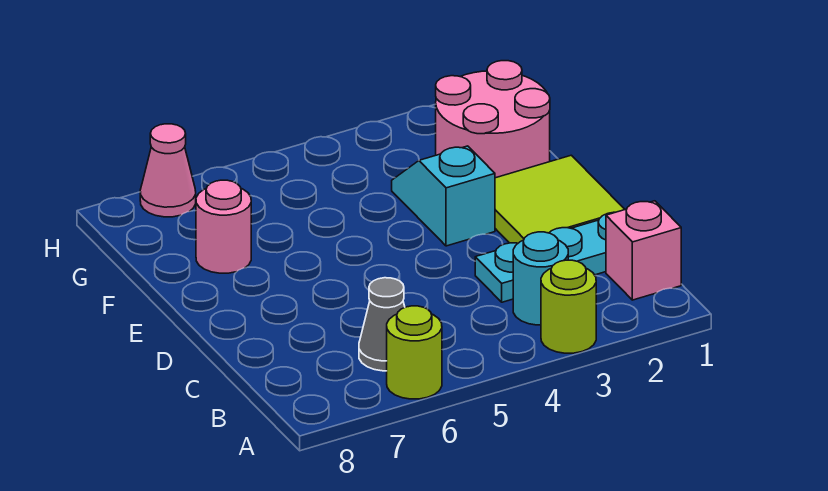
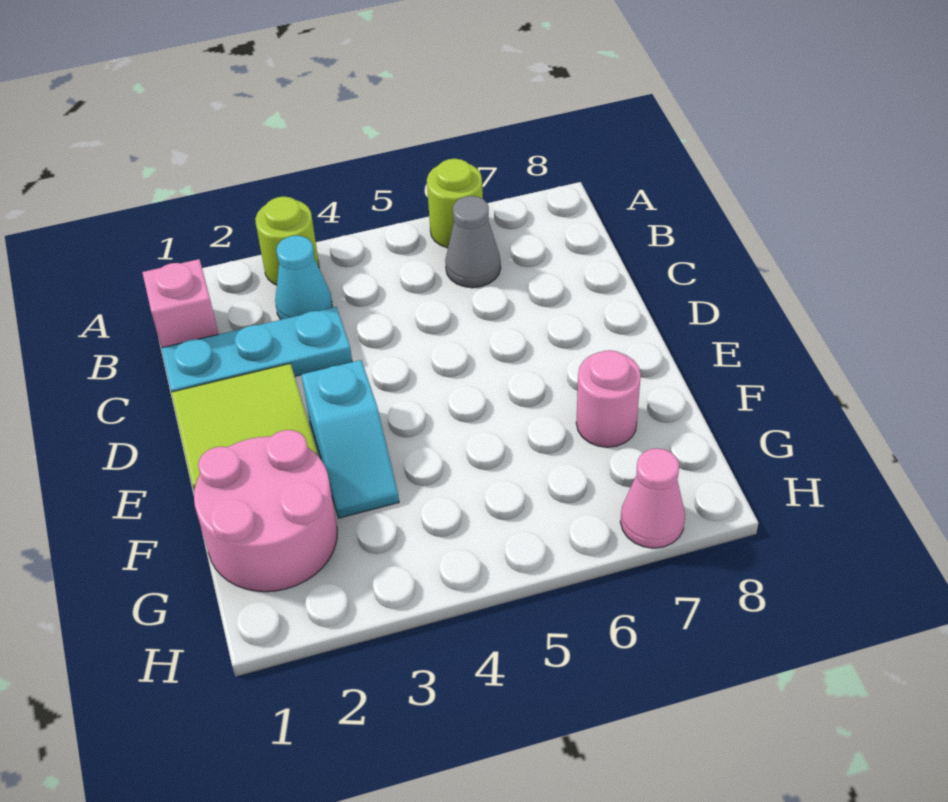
cyan 1x1 round brick [513,232,568,325] -> cyan 1x1 cone [275,236,332,320]

